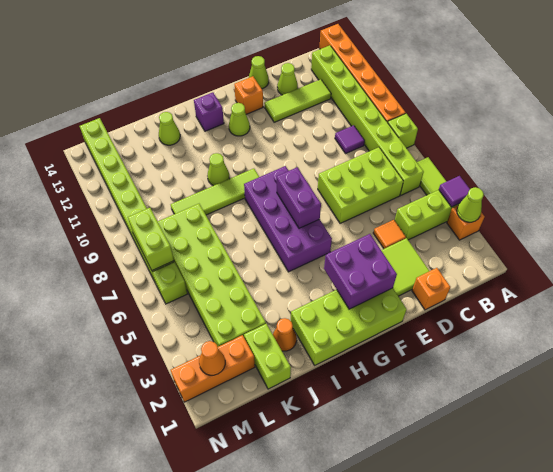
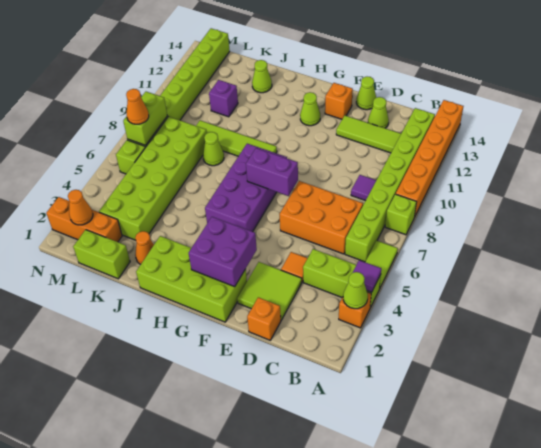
lime 2x3 brick [318,147,403,223] -> orange 2x3 brick [280,181,363,254]
purple 1x2 brick [277,167,321,228] -> purple 1x2 brick turned to [246,148,298,196]
purple 1x1 brick [194,92,224,131] -> purple 1x1 brick moved to [209,80,238,117]
lime 1x1 cone [207,153,229,186] -> lime 1x1 cone moved to [203,132,224,166]
lime 1x2 brick [244,324,291,389] -> lime 1x2 brick turned to [73,230,130,279]
none -> orange 1x1 cone [126,89,149,124]

